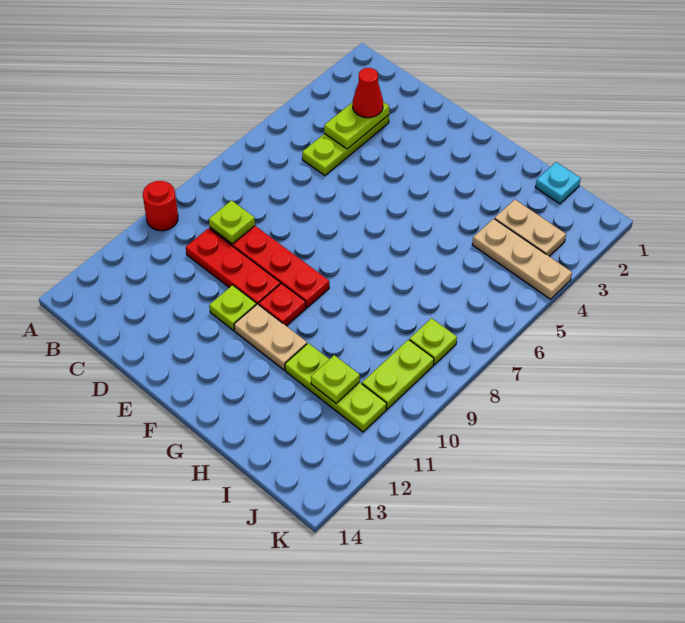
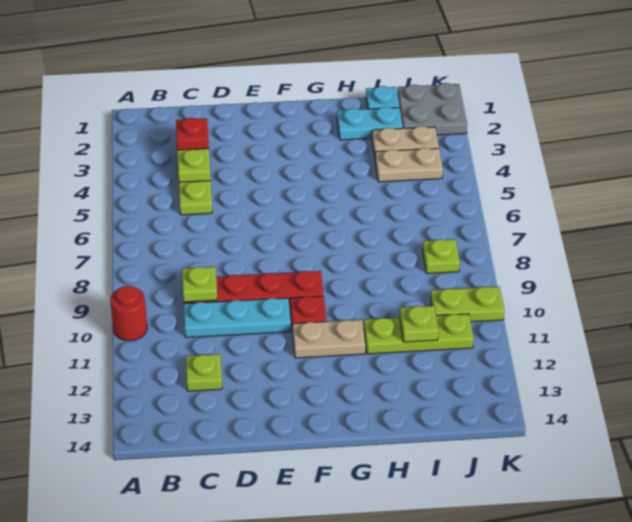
red 1x1 cone [353,68,383,118] -> red 1x1 plate [176,118,209,150]
red 1x3 plate [186,228,280,305] -> cyan 1x3 plate [184,298,291,338]
lime 1x1 plate [209,285,256,330] -> lime 1x1 plate moved to [186,354,222,391]
none -> cyan 1x2 plate [337,107,403,140]
tan 1x3 plate [472,219,572,299] -> tan 1x2 plate [375,148,443,182]
none -> grey 2x2 plate [397,83,467,135]
lime 1x2 plate [362,340,434,409] -> lime 1x2 plate turned to [431,286,504,322]

